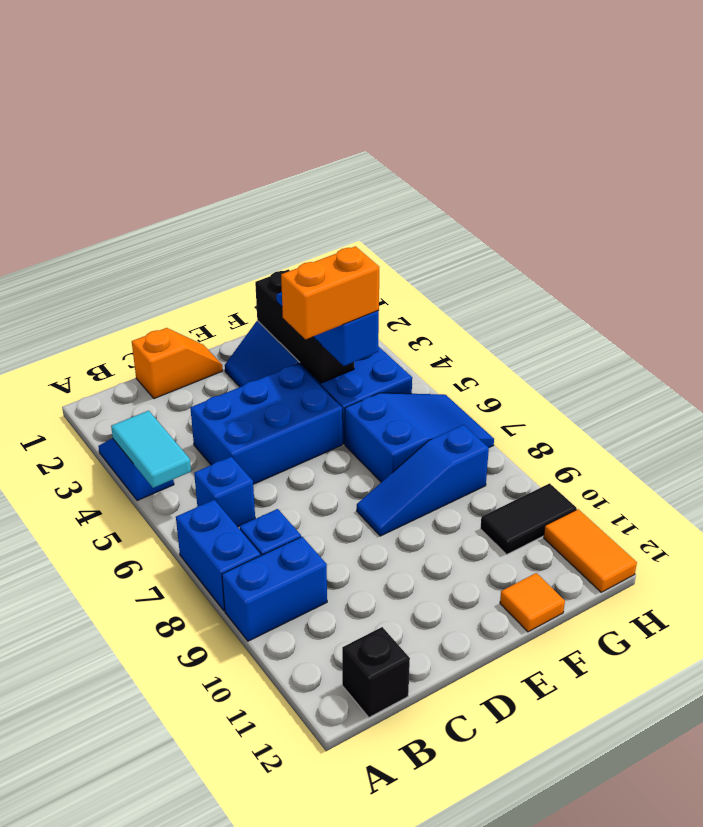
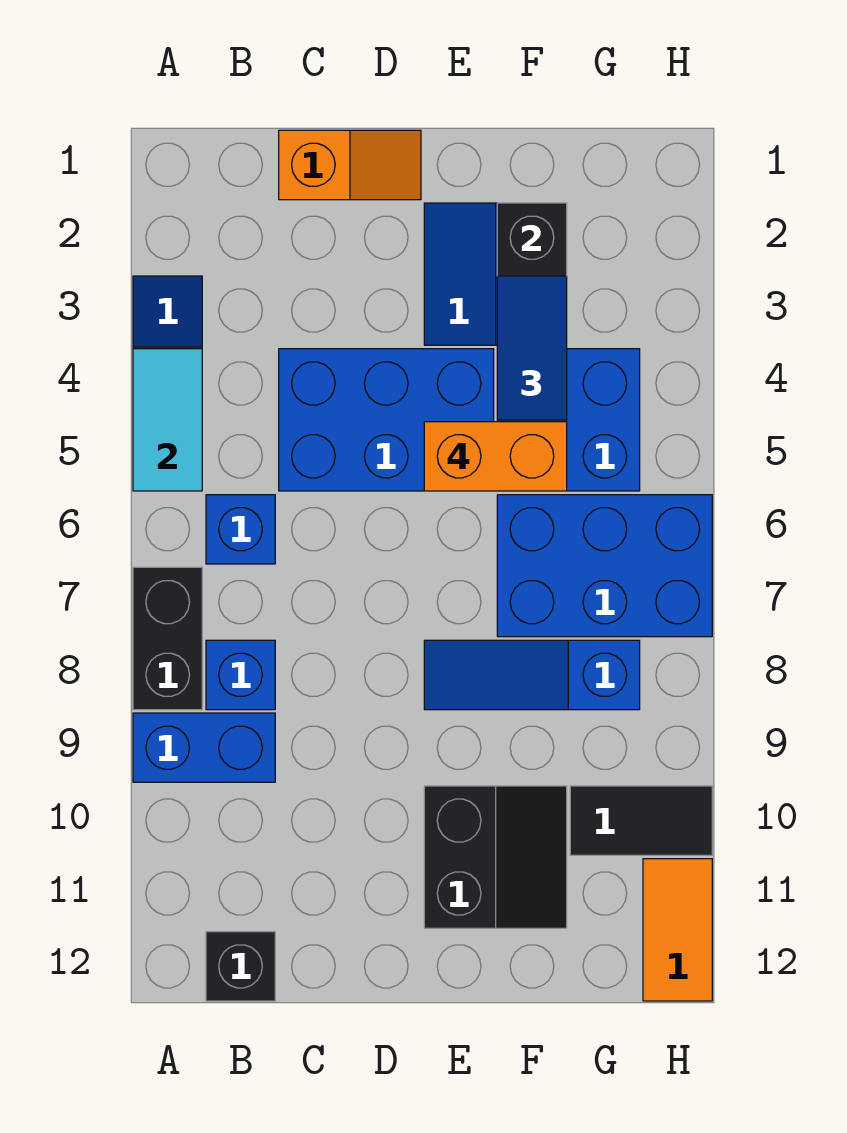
blue 1x2 brick [176,500,261,611] -> black 1x2 brick [133,567,202,710]
none -> black 2x2 slope [424,786,567,928]
blue 2x3 slope [345,393,494,482] -> blue 2x3 brick [497,495,712,637]
orange 1x1 tile [500,573,565,632] -> none

